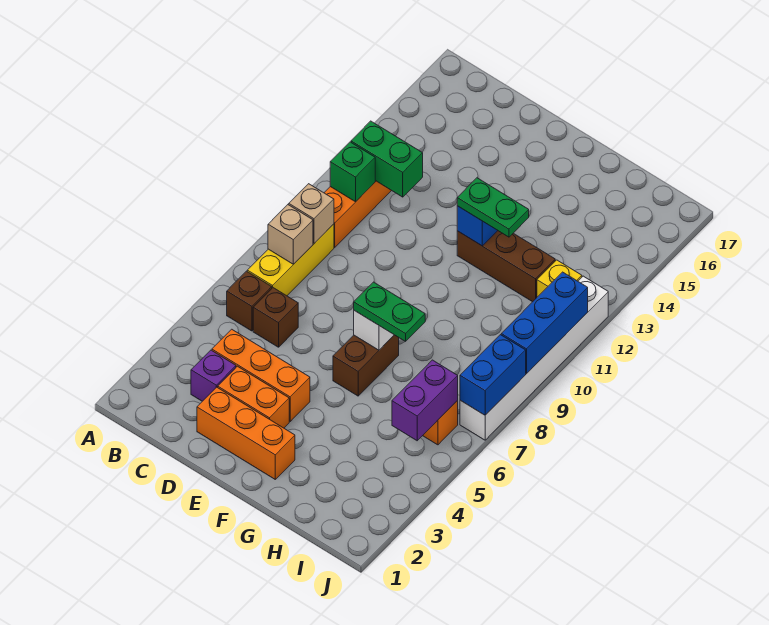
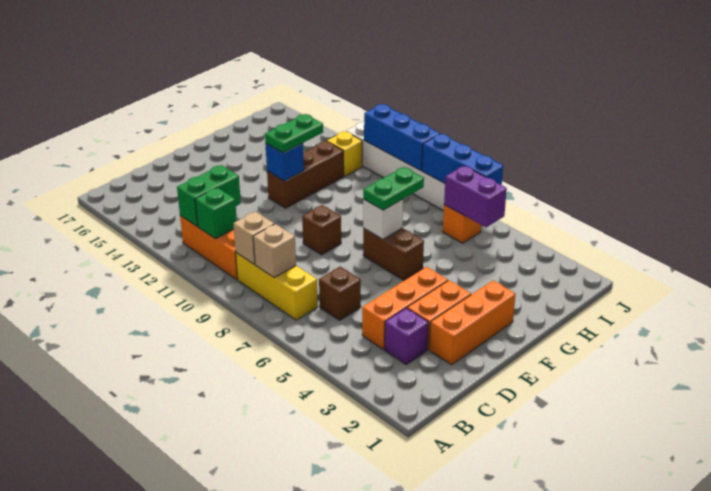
brown 1x1 brick [227,271,272,331] -> brown 1x1 brick moved to [302,205,341,255]
blue 1x2 brick [460,335,526,415] -> blue 1x3 brick [422,134,503,185]

